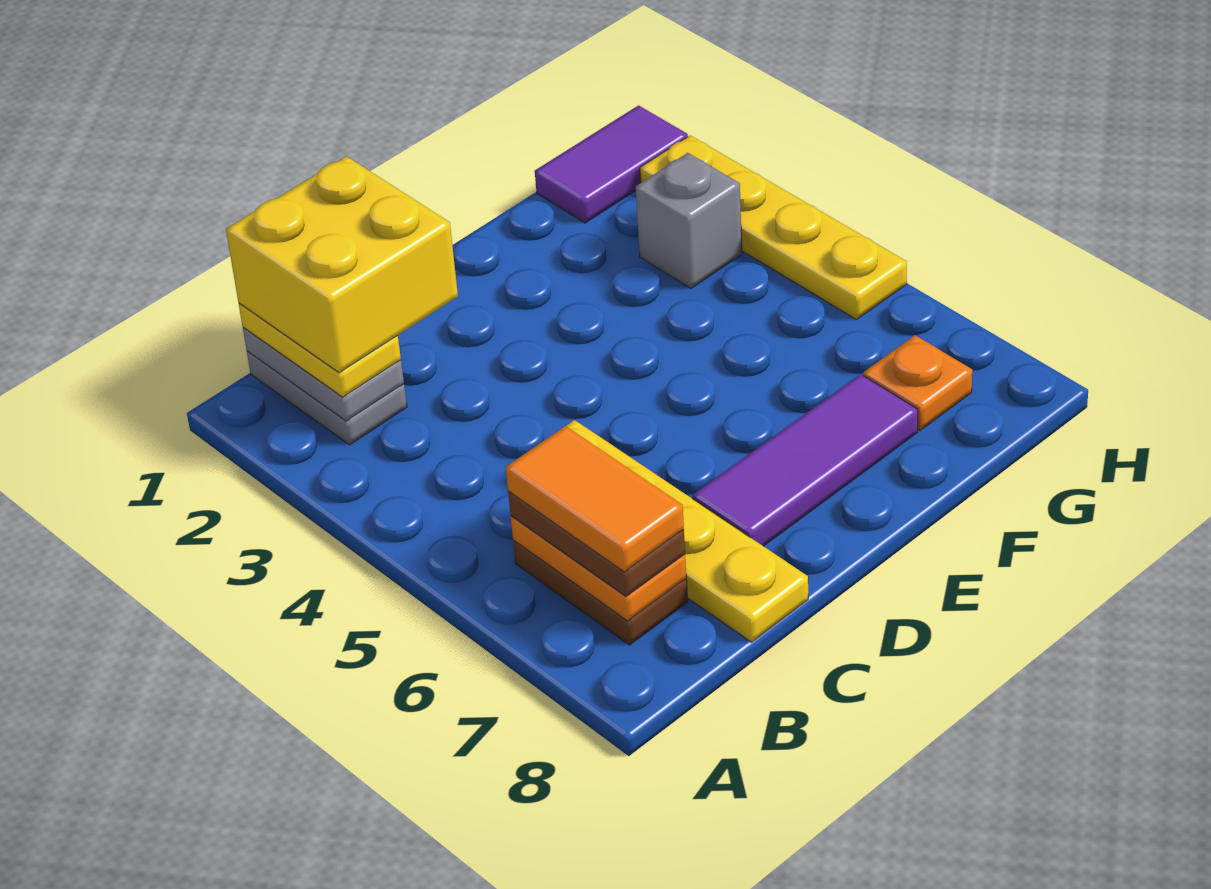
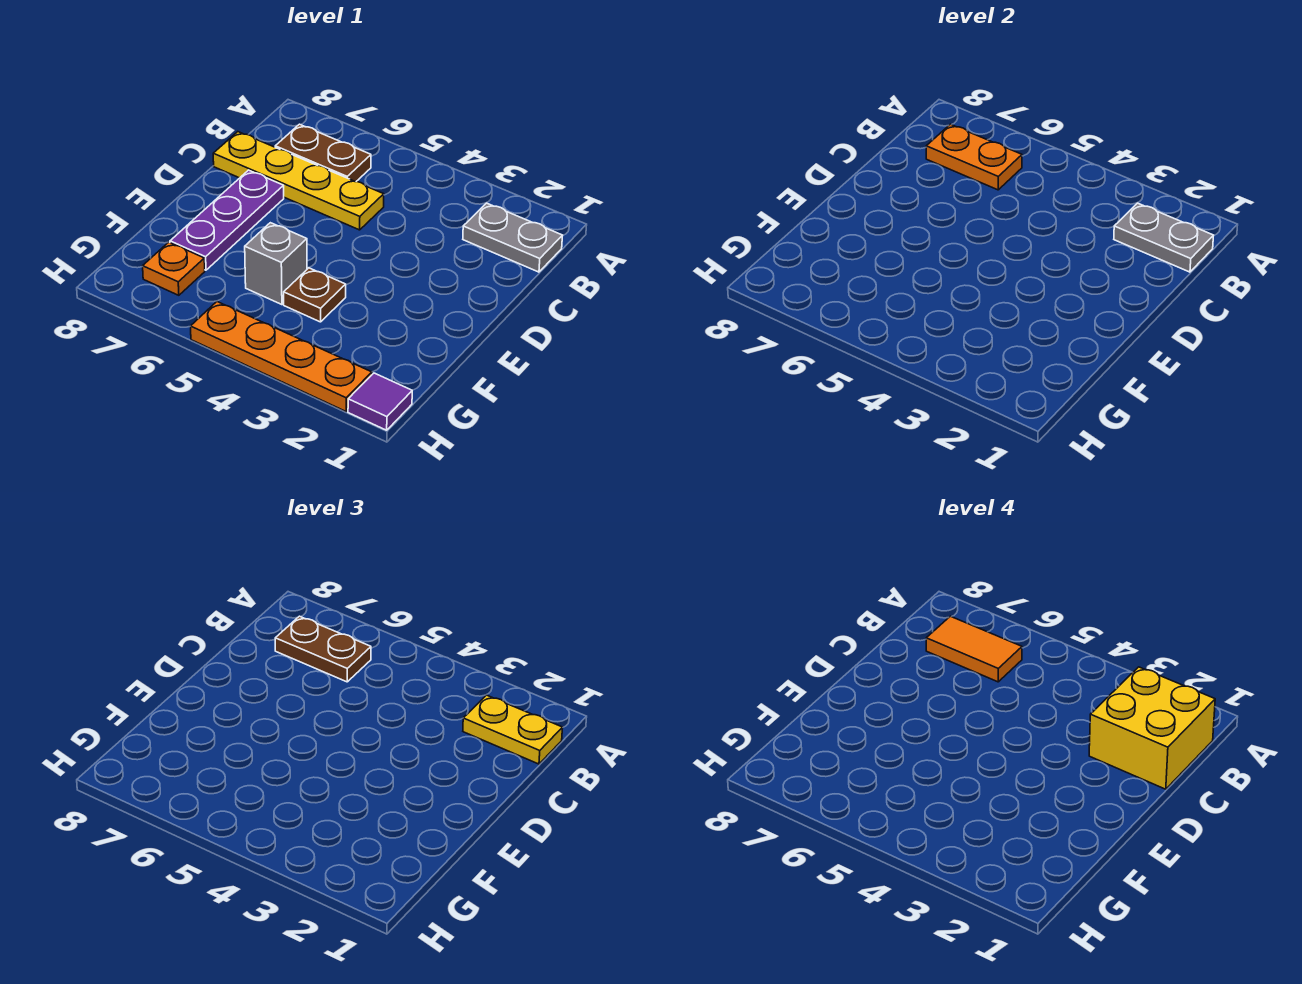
purple 1x3 tile [692,374,918,546] -> purple 1x3 plate [170,170,284,270]
none -> brown 1x1 plate [284,268,346,322]
purple 1x2 tile [535,105,688,223] -> purple 1x1 tile [348,373,412,430]
grey 1x1 brick [636,153,742,288] -> grey 1x1 brick moved to [245,223,307,305]
yellow 1x4 plate [640,136,907,319] -> orange 1x4 plate [191,302,372,411]

